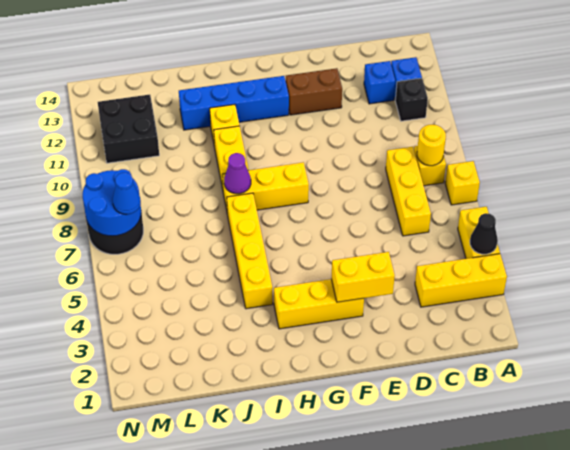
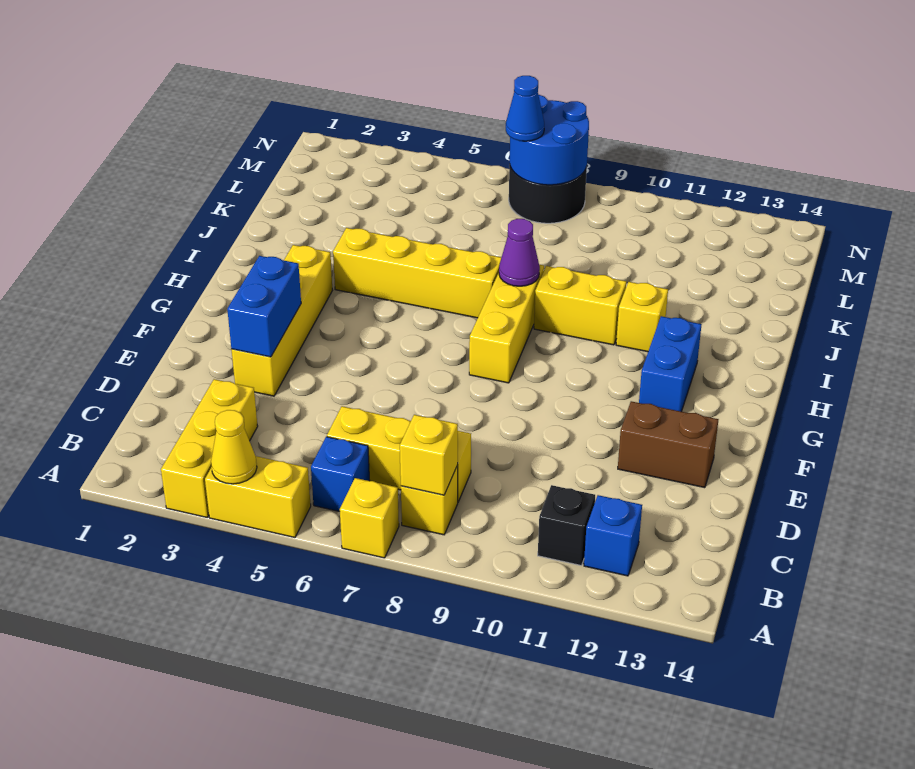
black 1x1 cone [470,213,498,254] -> yellow 1x1 cone [211,410,257,484]
yellow 1x1 round brick [417,125,446,166] -> yellow 1x1 brick [400,415,458,495]
blue 1x1 brick [364,61,395,104] -> blue 1x1 brick moved to [311,437,370,511]
yellow 1x2 brick [331,252,395,302] -> blue 1x2 brick [227,256,301,357]
brown 1x2 brick [286,68,342,115] -> brown 1x2 brick turned to [618,401,719,488]
yellow 1x3 brick [274,279,364,329] -> yellow 1x4 brick [231,245,333,396]
blue 1x4 brick [179,76,289,130] -> blue 1x2 brick [639,316,702,412]
black 2x2 brick [98,95,159,163] -> none

